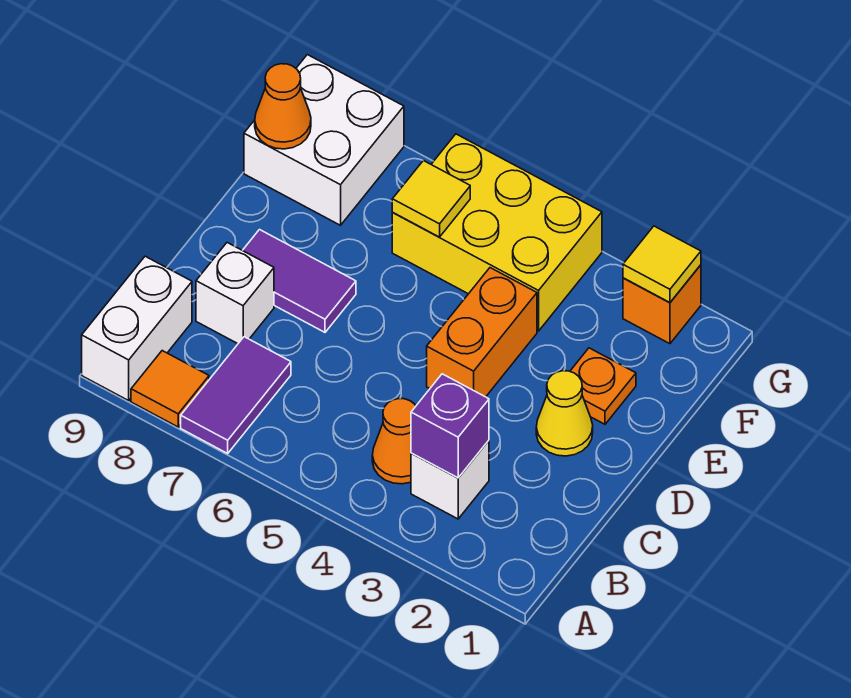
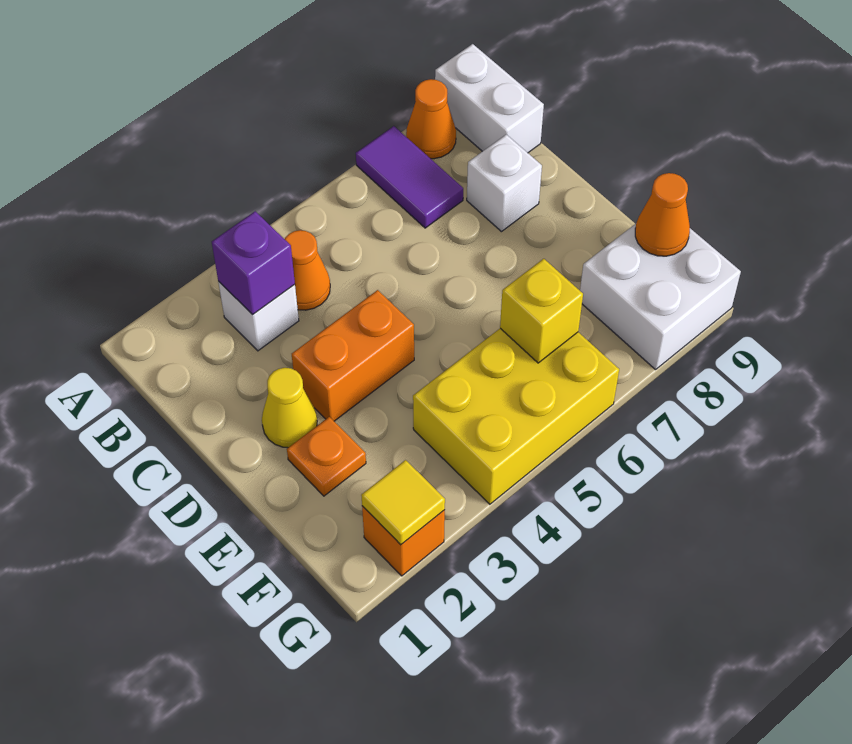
orange 1x1 tile [131,351,209,427] -> orange 1x1 cone [406,79,456,159]
orange 1x2 brick [427,268,537,397] -> orange 1x2 brick turned to [292,290,414,421]
purple 1x2 tile [243,230,356,332] -> none
yellow 1x1 tile [392,161,470,237] -> yellow 1x1 brick [500,259,583,363]

